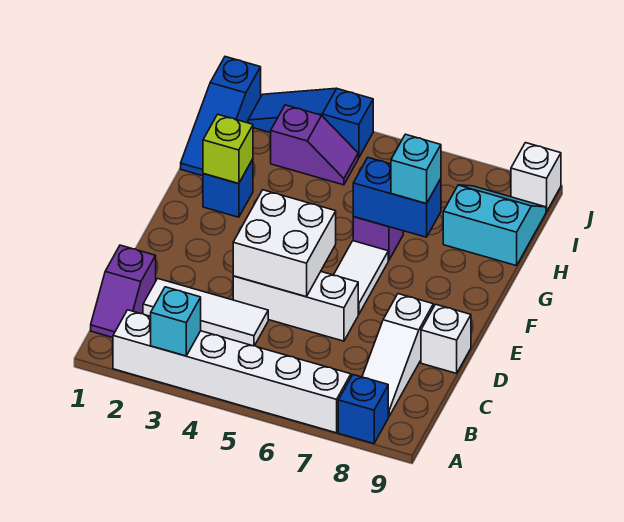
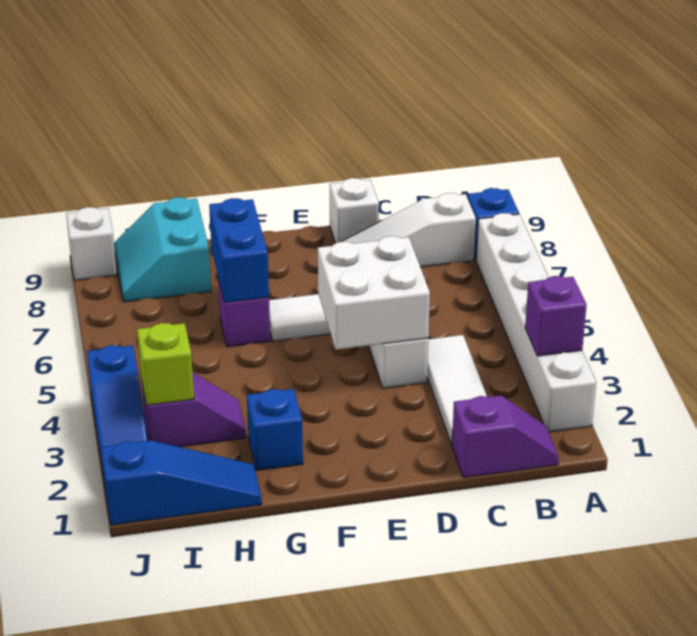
cyan 1x1 brick [151,287,201,356] -> purple 1x1 brick [525,276,586,356]
white 1x3 slope [362,294,433,417] -> white 1x3 slope turned to [342,193,476,267]
lime 1x1 brick [203,114,253,184] -> lime 1x1 brick moved to [137,323,194,405]
cyan 1x1 brick [391,134,441,204] -> none
purple 1x2 slope [271,105,358,185] -> purple 1x2 slope turned to [141,372,246,447]

